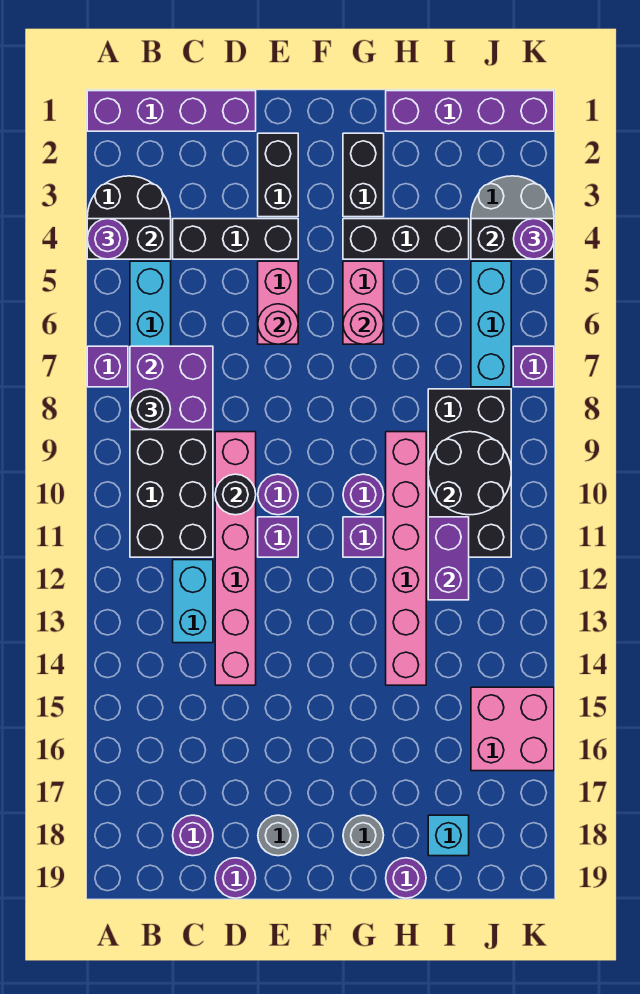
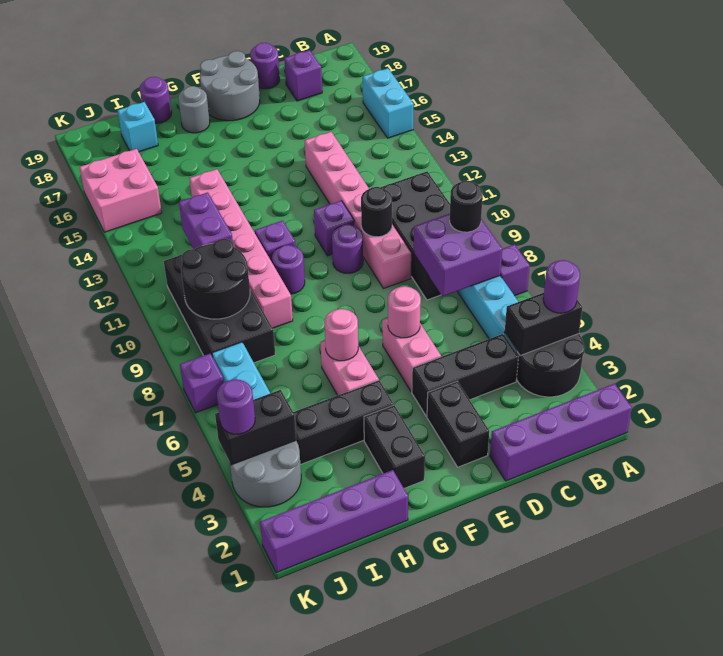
cyan 1x2 brick [173,560,213,643] -> cyan 1x2 brick moved to [363,68,414,138]
purple 1x1 round brick [173,815,213,856] -> purple 1x1 brick [284,50,322,101]
grey 1x1 round brick [258,815,298,856] -> grey 2x2 round brick [200,51,260,121]

